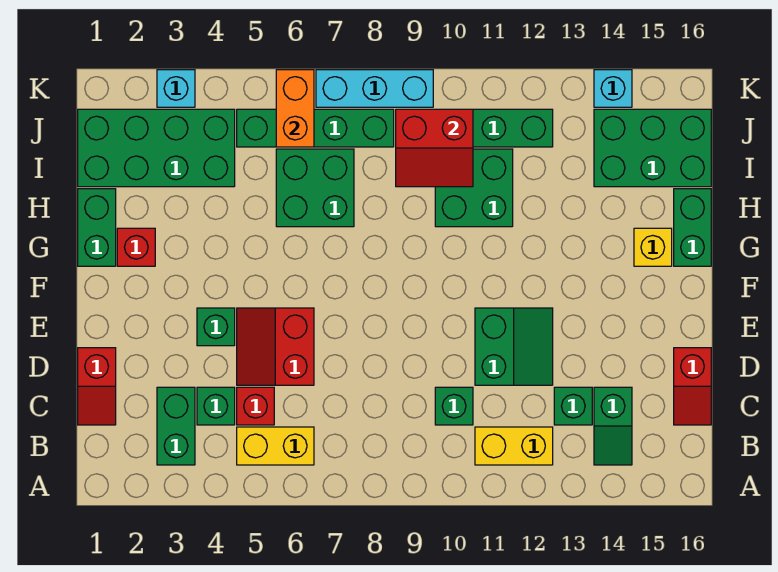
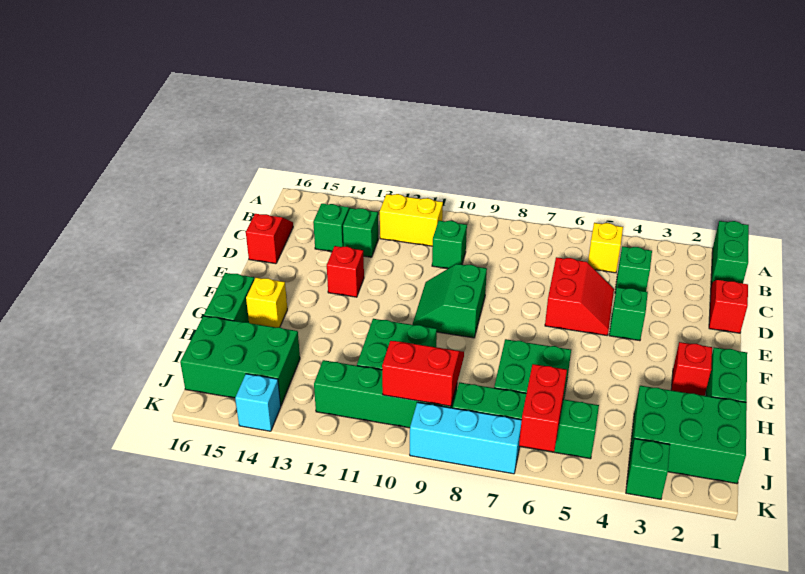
green 1x2 brick [157,387,195,465] -> green 1x2 brick moved to [711,221,749,284]
yellow 1x2 brick [237,427,314,465] -> yellow 1x1 brick [588,223,623,273]
red 1x1 brick [237,387,274,425] -> red 1x1 brick moved to [327,246,364,297]
green 2x2 slope [475,308,553,385] -> green 2x2 slope moved to [413,264,487,338]
green 2x4 brick [78,109,235,187] -> green 2x3 brick [629,386,747,484]
orange 1x2 brick [276,70,314,147] -> red 1x2 brick [519,364,567,452]
cyan 1x1 brick [157,70,195,107] -> green 1x1 brick [626,439,670,499]

